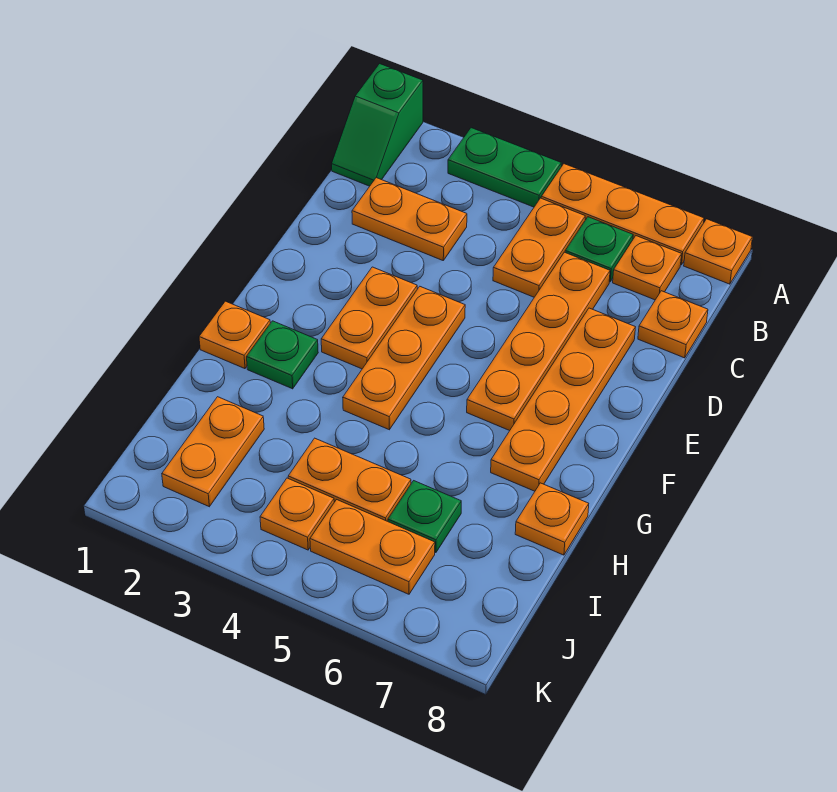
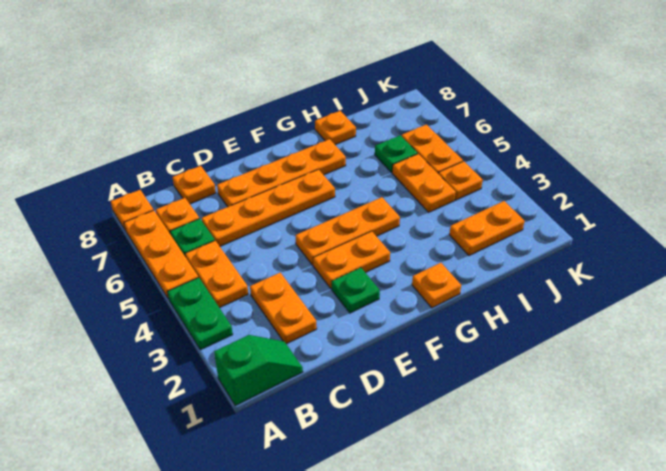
orange 1x2 plate [493,198,585,297] -> orange 1x2 plate turned to [185,241,248,308]
green 1x1 plate [247,321,318,389] -> green 1x1 plate moved to [332,268,380,313]

